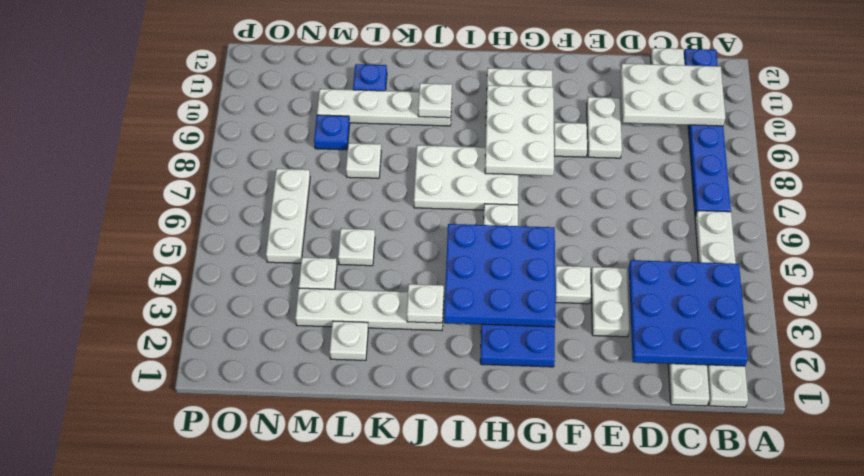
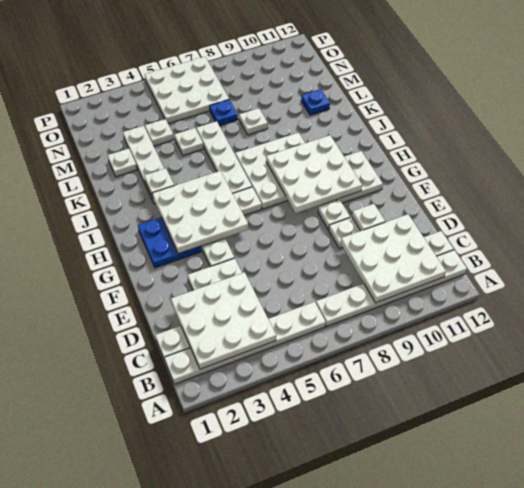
blue 3x3 plate [629,260,748,366] -> white 3x3 plate [171,272,276,369]
blue 1x6 plate [684,49,731,217] -> white 1x6 plate [316,250,467,327]
white 2x3 plate [620,63,725,126] -> white 3x3 plate [341,214,446,303]
blue 3x3 plate [444,224,556,327] -> white 3x3 plate [152,171,248,254]
white 2x3 plate [485,85,554,176] -> white 3x3 plate [266,135,362,213]
white 2x3 plate [414,145,518,210] -> white 3x3 plate [235,132,305,209]
white 1x4 plate [317,89,452,126] -> white 1x4 plate moved to [196,121,252,193]
white 1x1 plate [418,83,452,118] -> white 1x1 plate moved to [352,204,385,231]
blue 1x1 plate [314,115,350,150] -> blue 1x1 plate moved to [210,100,238,126]
white 1x3 plate [266,169,310,263] -> white 3x3 plate [145,57,229,124]

